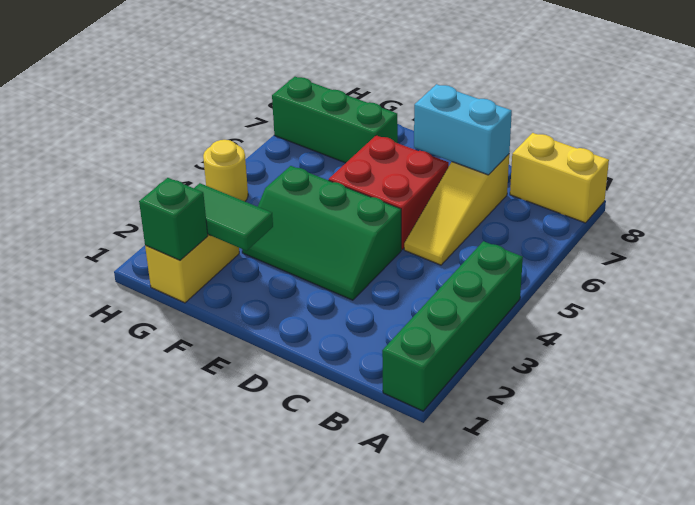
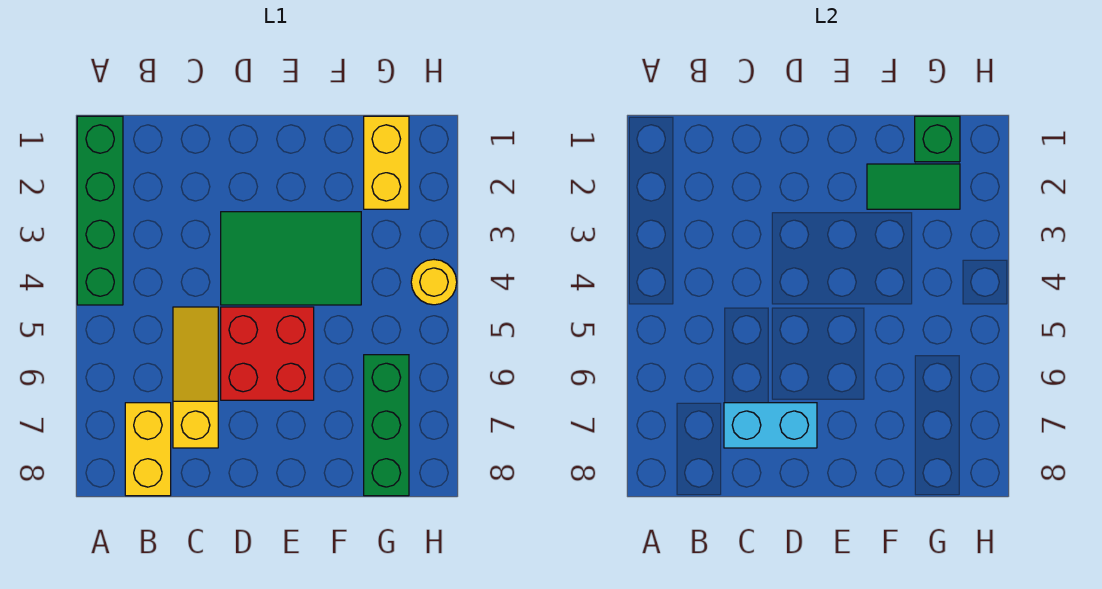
yellow 1x2 brick [510,133,609,223] -> yellow 1x2 brick turned to [125,403,171,496]
green 2x3 slope [242,166,401,300] -> green 2x3 tile [221,212,361,305]
green 1x3 brick [272,77,398,163] -> green 1x3 brick turned to [364,355,409,496]

